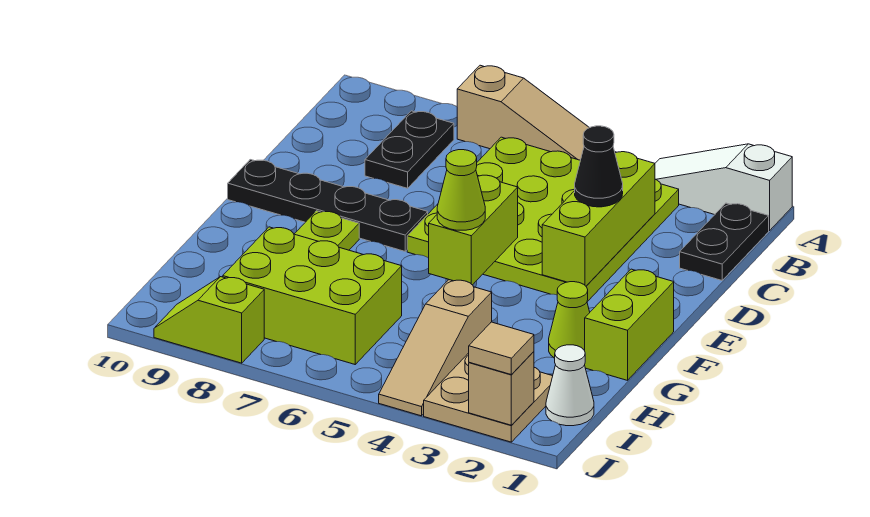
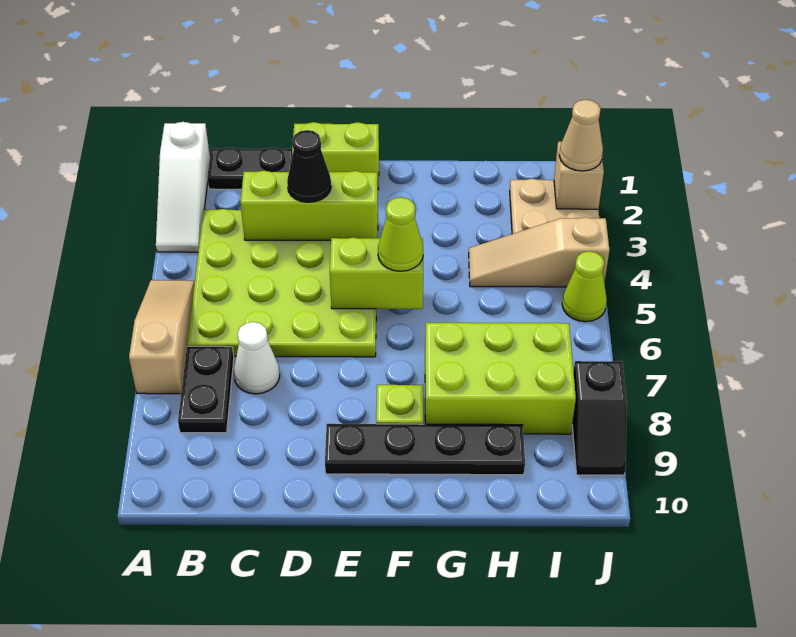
black 1x2 plate [365,111,454,188] -> black 1x2 plate turned to [178,346,234,433]
black 1x4 plate [228,160,428,251] -> black 1x4 plate turned to [325,424,525,475]
lime 1x2 brick [585,269,674,380] -> lime 1x2 brick moved to [292,122,379,189]
lime 1x1 cone [549,282,590,358] -> lime 1x1 cone moved to [562,251,607,322]
tan 1x3 slope [379,280,492,416] -> tan 1x3 slope turned to [469,217,609,287]
lime 2x3 brick [223,227,402,364] -> lime 2x3 brick turned to [425,323,576,434]
white 1x1 cone [546,345,594,426] -> white 1x1 cone moved to [234,322,280,394]
tan 1x1 tile [469,322,534,374] -> tan 1x1 cone [559,100,603,171]
lime 1x2 slope [154,277,264,363] -> black 1x2 slope [572,361,627,475]

